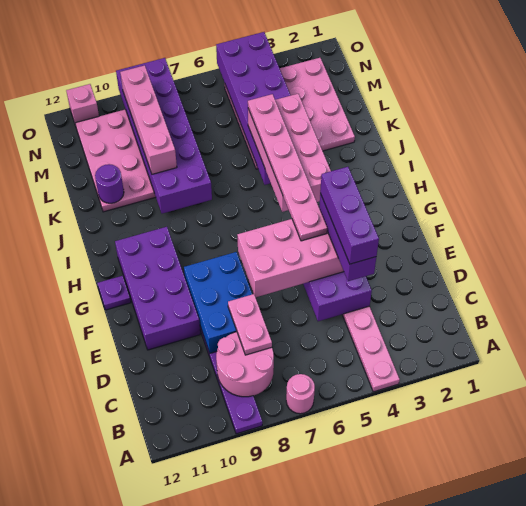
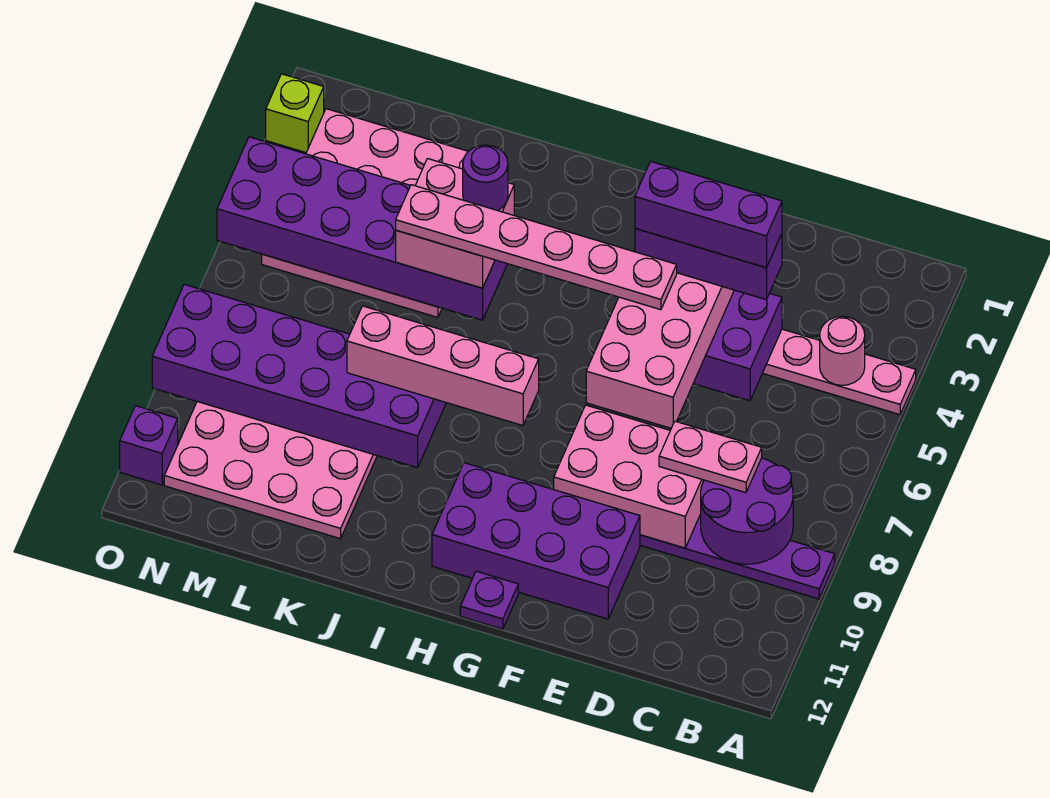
pink 1x1 round brick [286,374,315,414] -> pink 1x1 round brick moved to [820,316,865,385]
pink 2x2 round brick [216,332,274,397] -> purple 2x2 round brick [701,458,793,564]
blue 2x3 brick [184,252,252,353] -> pink 2x3 brick [554,405,704,548]
pink 2x4 brick [248,94,331,212] -> pink 2x2 brick [396,159,514,288]
pink 1x4 brick [120,65,177,174] -> pink 1x4 brick moved to [347,306,539,425]
purple 1x1 round brick [95,164,124,203] -> purple 1x1 round brick moved to [463,145,508,211]
none -> lime 1x1 brick [266,74,324,153]
pink 1x1 brick [66,84,99,126] -> purple 1x1 brick [120,406,178,485]

